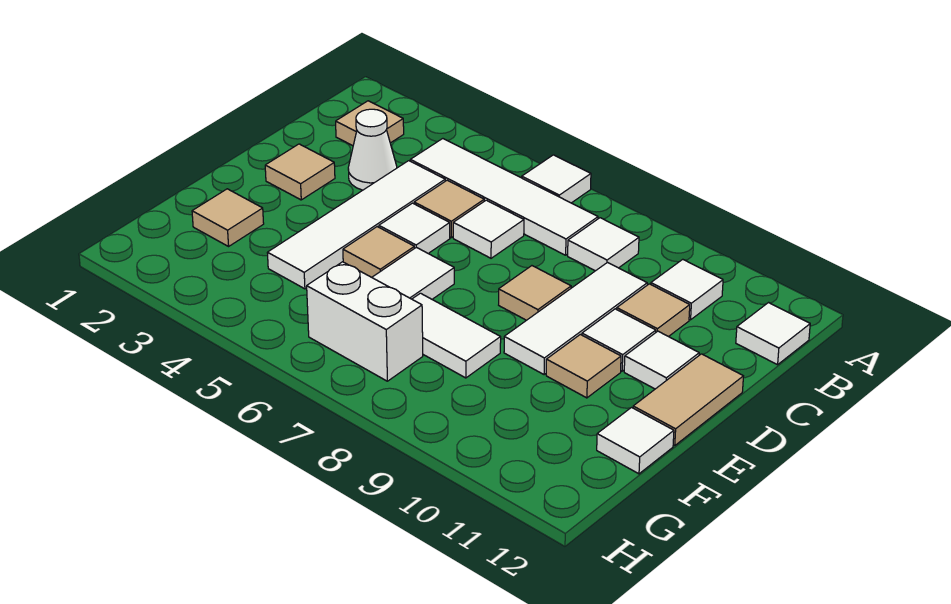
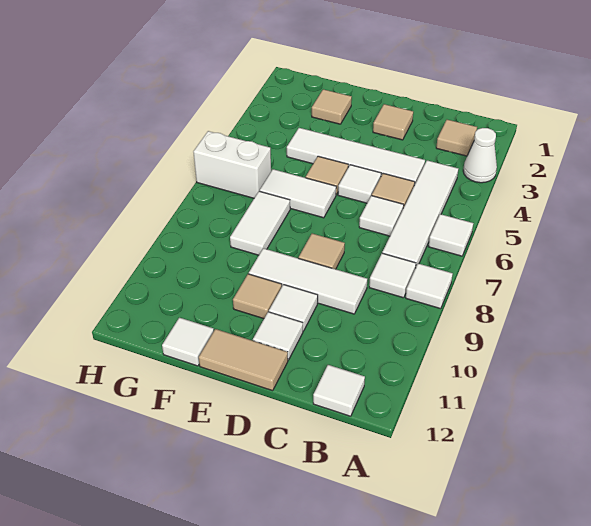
white 1x1 tile [651,259,723,320] -> white 1x1 tile moved to [406,264,453,309]
white 1x1 cone [348,109,397,190] -> white 1x1 cone moved to [463,128,497,183]
tan 1x1 tile [617,284,690,337] -> none
white 1x2 brick [307,262,423,381] -> white 1x2 brick turned to [193,131,271,198]

